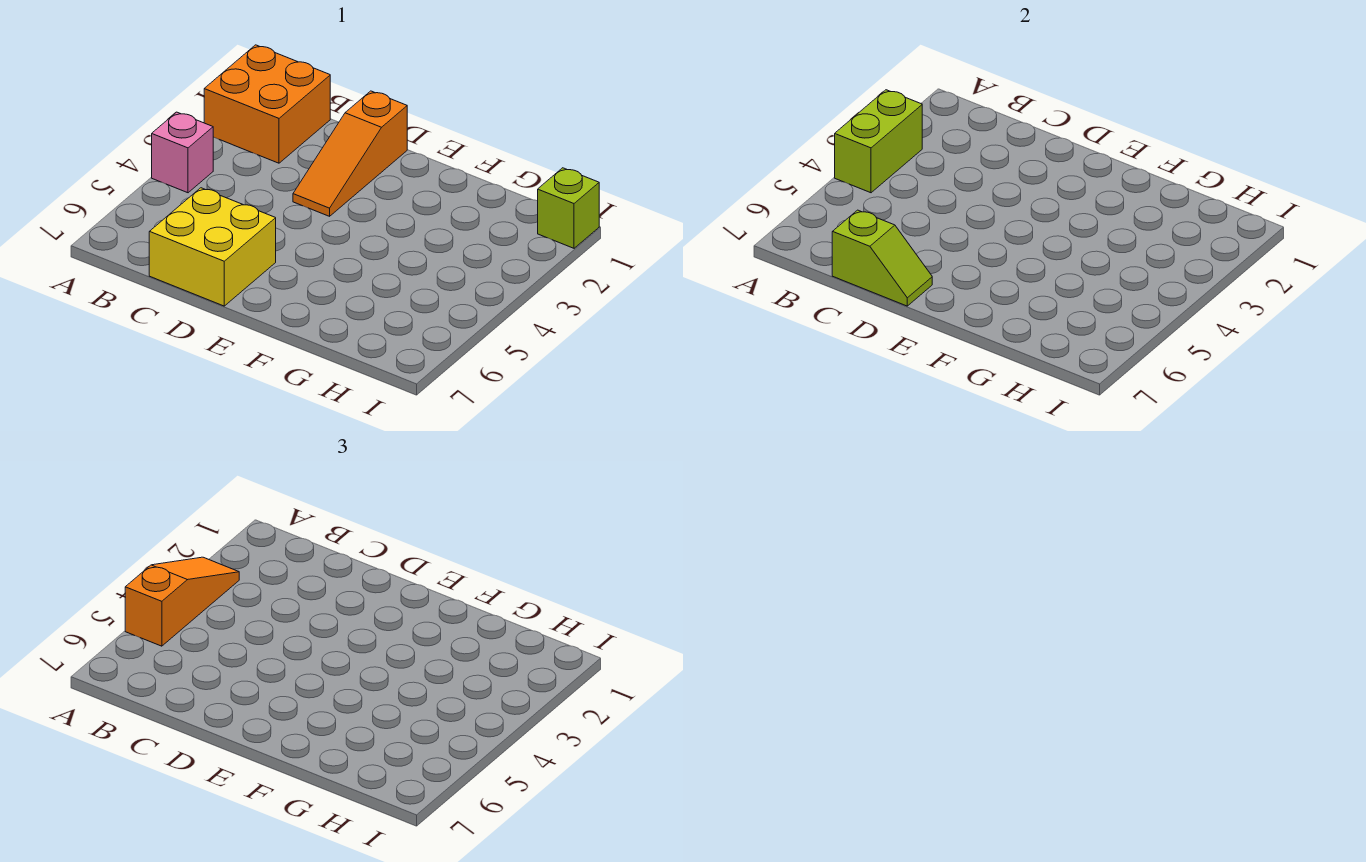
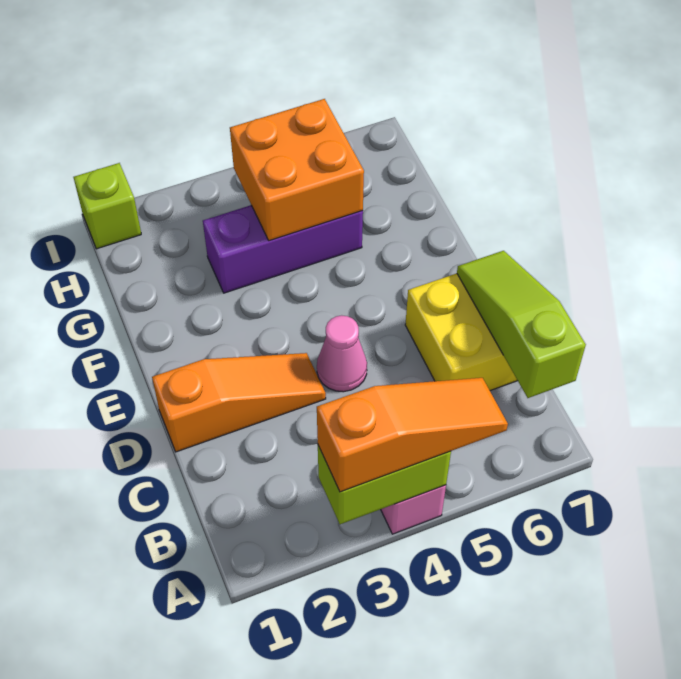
orange 2x2 brick [204,45,330,163] -> orange 2x2 brick moved to [230,99,364,241]
orange 1x3 slope [125,557,239,646] -> orange 1x3 slope turned to [317,378,508,492]
lime 1x2 slope [832,210,932,306] -> lime 1x3 slope [457,251,586,398]
none -> pink 1x1 cone [317,315,367,392]
none -> purple 1x3 brick [203,205,363,293]

